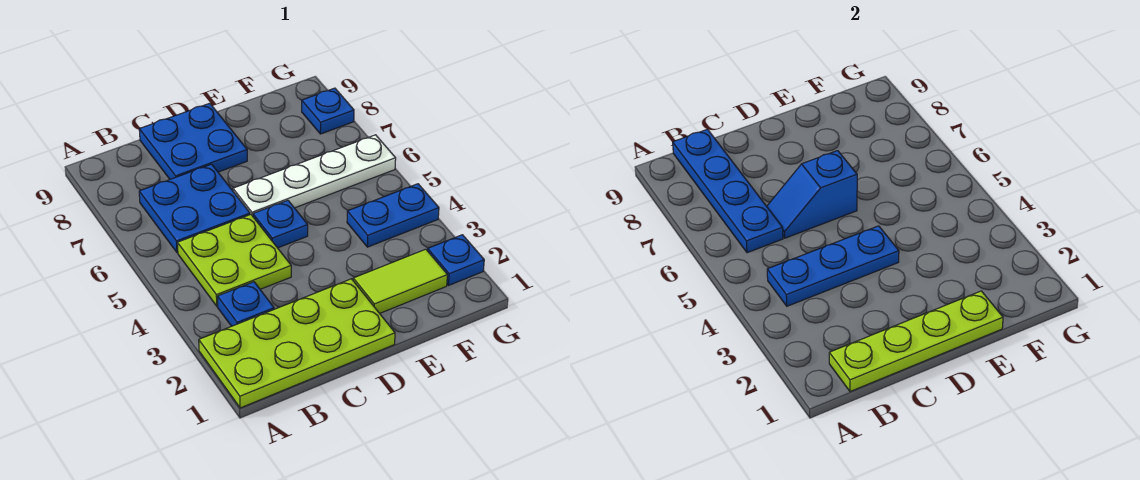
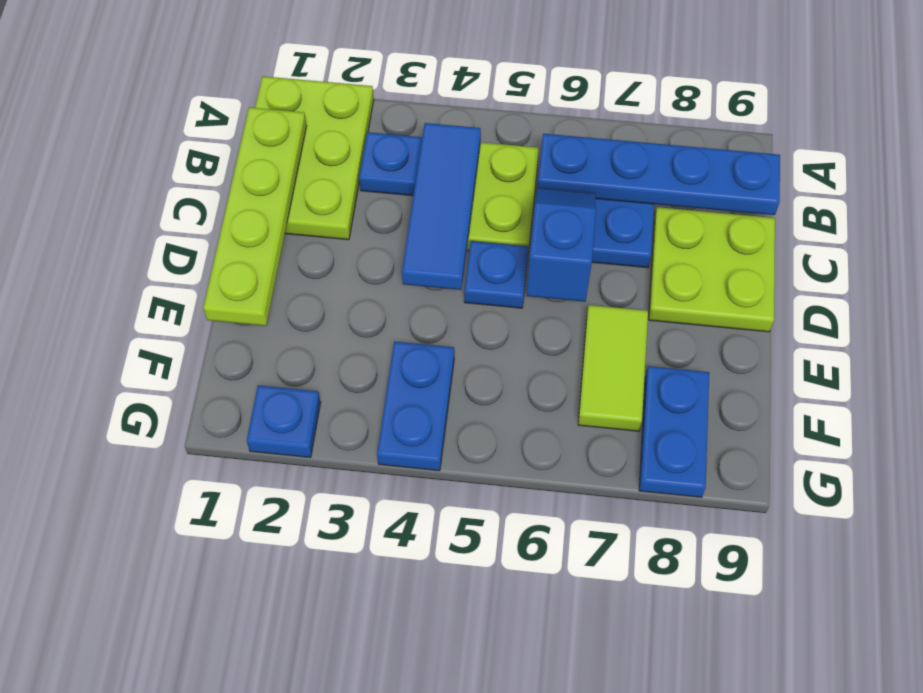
lime 2x4 plate [199,279,395,408] -> lime 2x3 plate [255,76,374,240]
blue 1x3 plate [767,226,899,306] -> blue 1x3 tile [402,123,481,290]
blue 2x2 plate [139,103,247,179] -> lime 2x2 plate [649,207,775,332]
white 1x4 plate [233,135,396,216] -> none
lime 1x2 tile [353,249,447,313] -> lime 1x2 tile moved to [578,305,648,431]
blue 1x1 plate [302,88,354,134] -> blue 1x2 plate [639,366,709,497]

